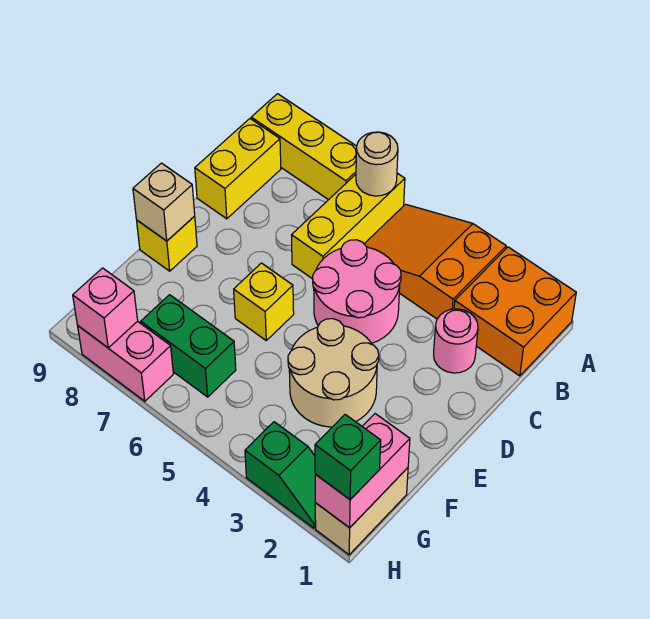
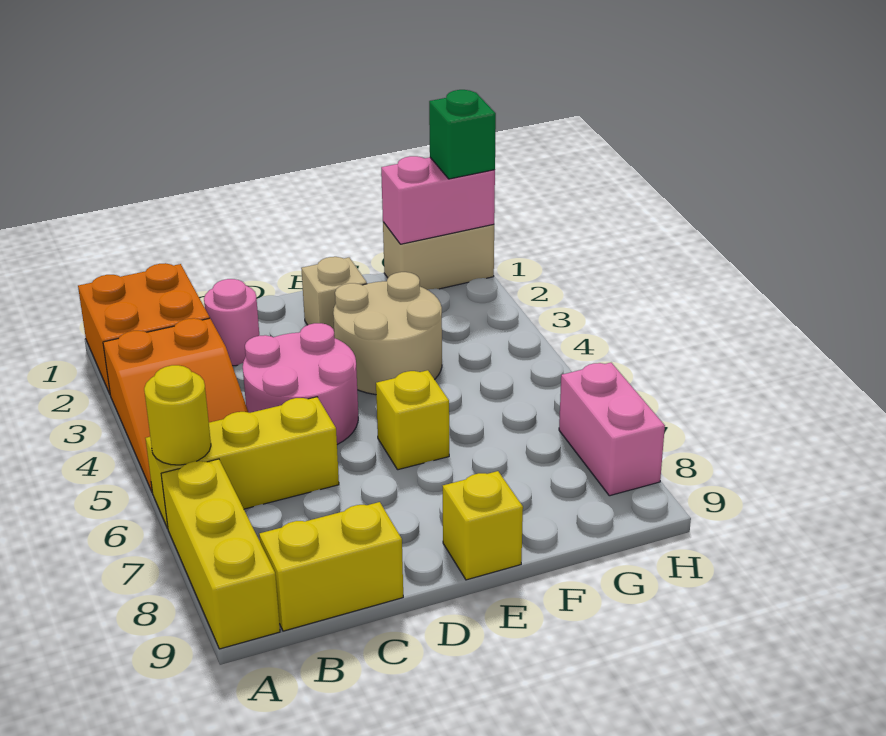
tan 1x1 round brick [356,132,398,196] -> yellow 1x1 round brick [144,365,211,465]
tan 1x1 brick [133,163,195,241] -> tan 1x1 brick moved to [301,257,367,337]
green 1x2 brick [141,295,236,397] -> none
green 1x2 slope [245,422,316,528] -> none
pink 1x1 brick [73,268,138,348] -> none

